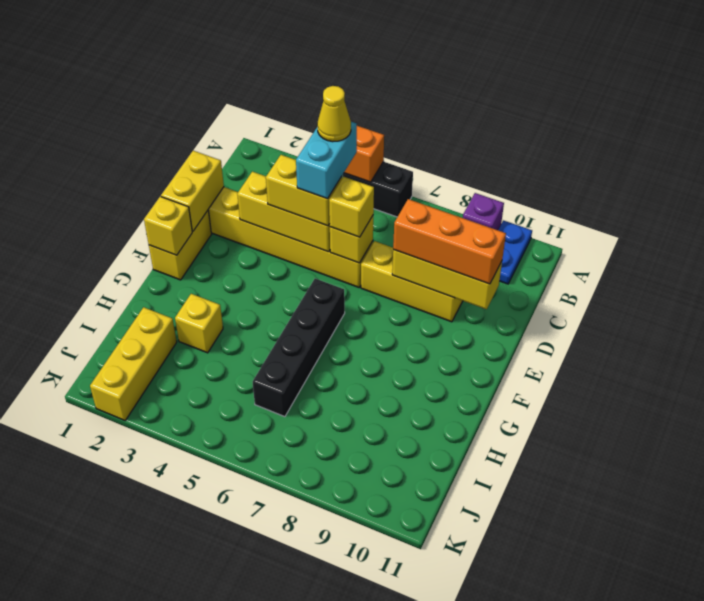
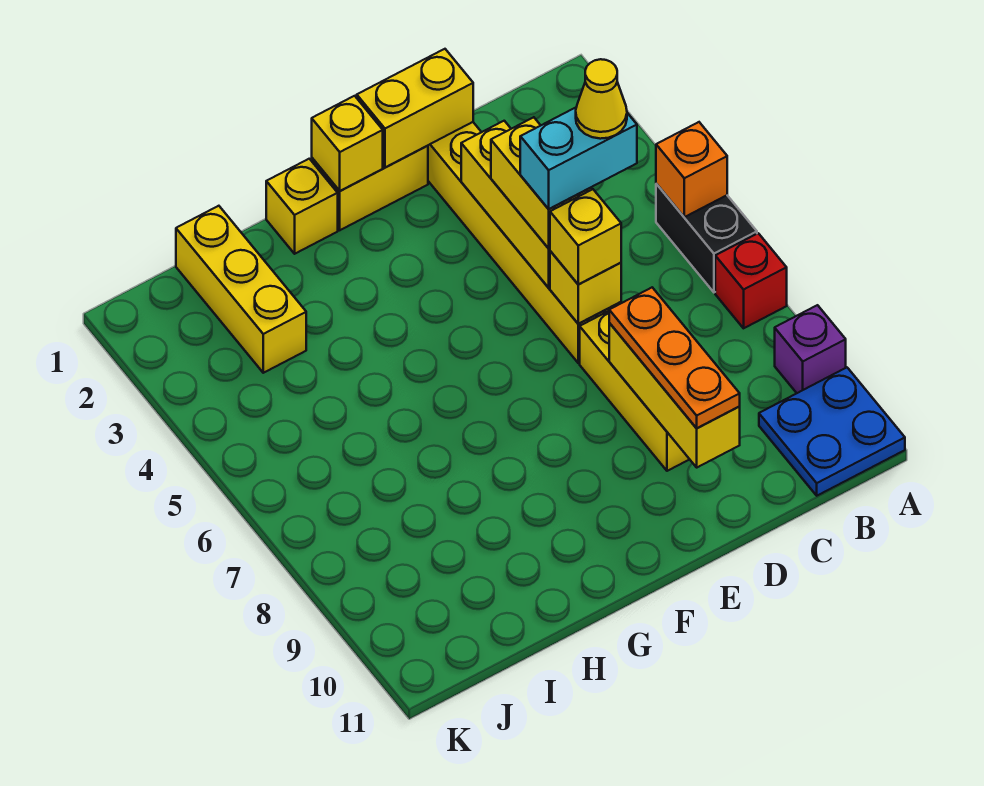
none -> red 1x1 brick [715,233,787,328]
blue 1x2 plate [498,220,532,284] -> blue 2x2 plate [759,368,905,496]
orange 1x3 brick [393,199,506,284] -> orange 1x3 plate [609,287,740,428]
black 1x4 brick [253,279,345,417] -> none
yellow 1x1 brick [175,294,223,353] -> yellow 1x1 brick moved to [266,159,338,254]
yellow 1x3 brick [90,307,177,420] -> yellow 1x3 brick turned to [176,206,306,373]

